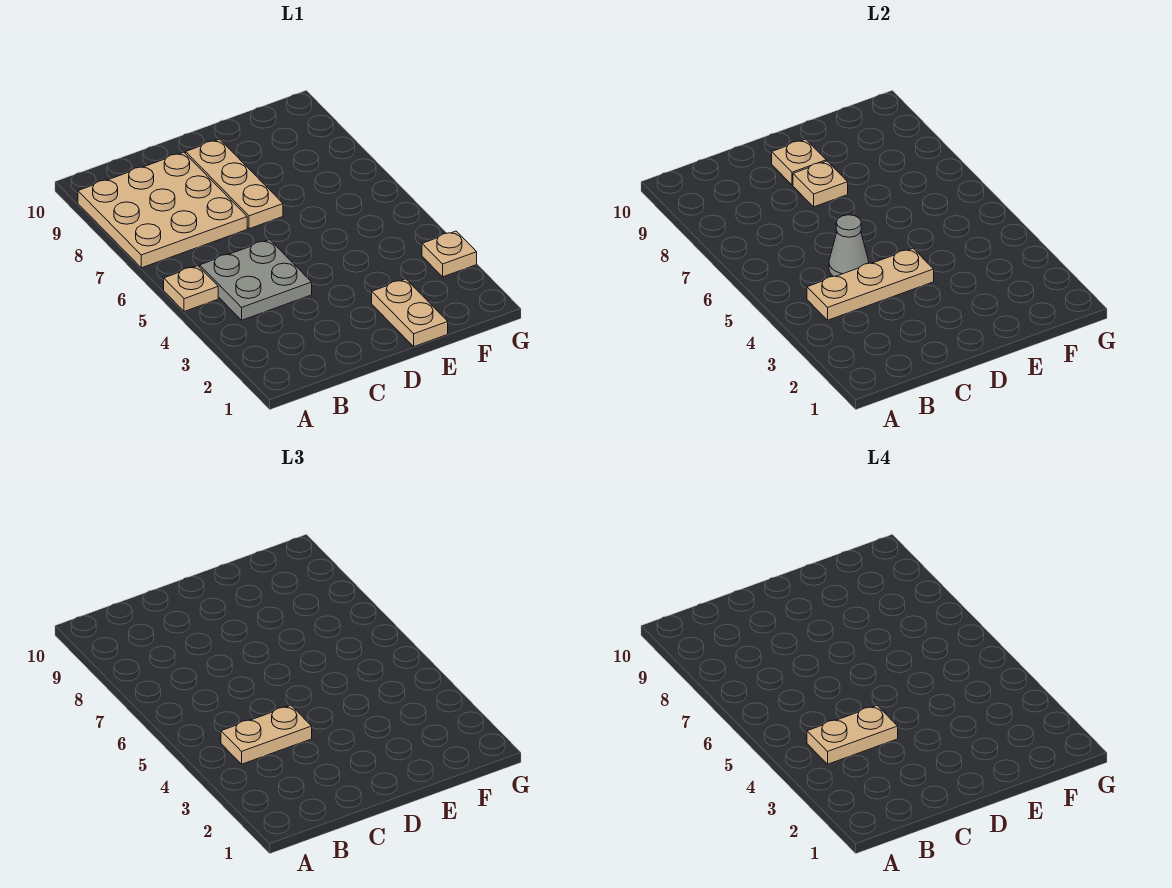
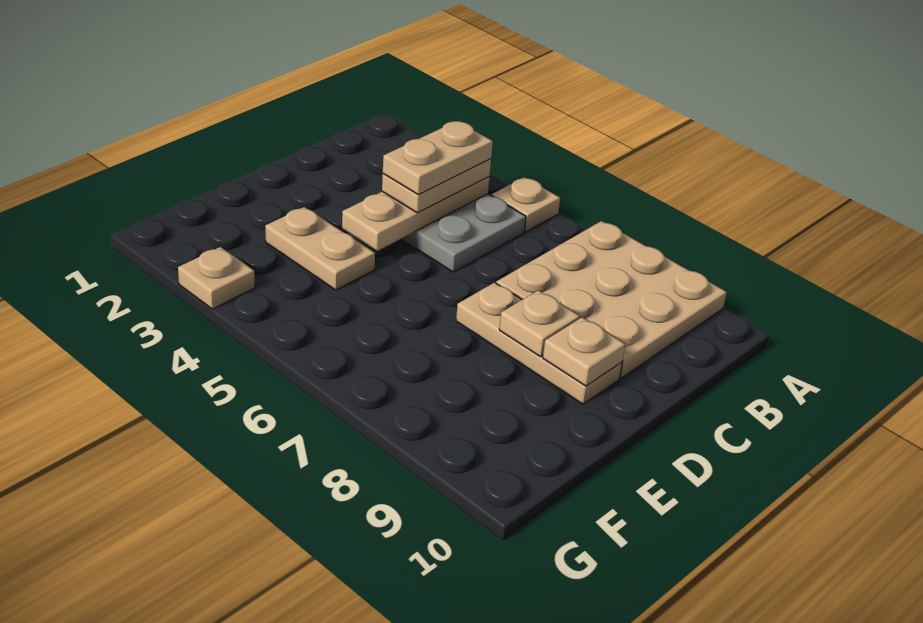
grey 1x1 cone [829,215,869,276] -> none
tan 1x2 plate [372,279,448,346] -> tan 1x2 plate moved to [265,207,375,290]

